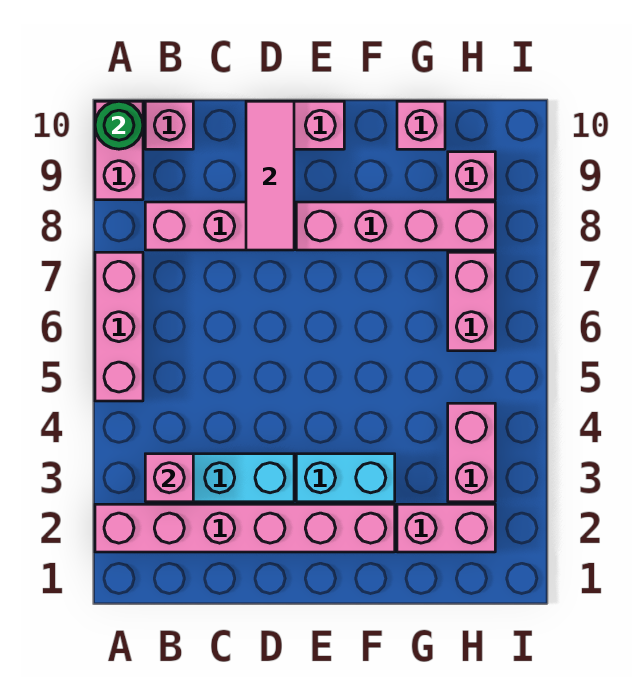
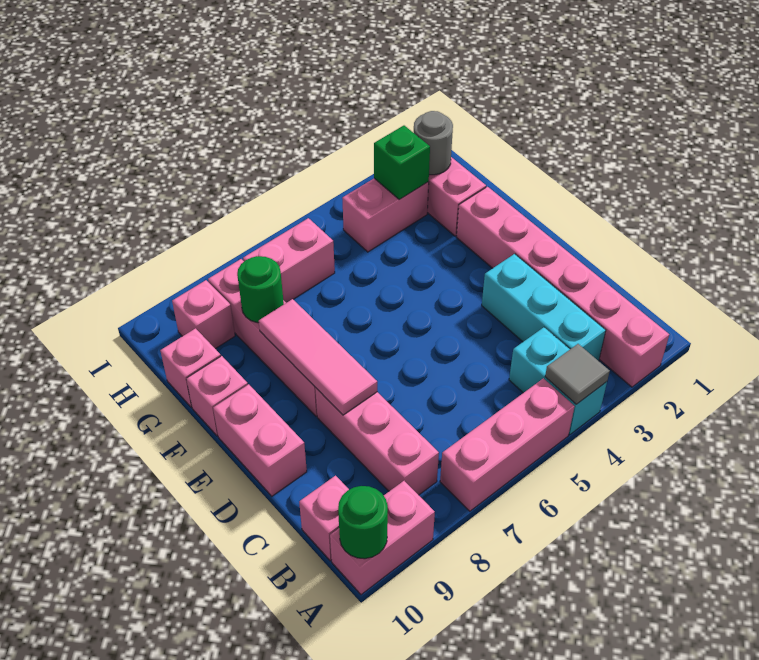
none -> grey 1x1 tile [545,344,610,404]
pink 1x1 brick [145,454,193,502] -> pink 1x1 brick moved to [186,356,248,436]
pink 1x3 tile [246,101,294,250] -> pink 1x3 tile turned to [259,299,377,415]
cyan 1x2 brick [296,454,395,502] -> cyan 1x2 brick moved to [509,327,607,435]
none -> green 1x1 round brick [237,256,284,323]
none -> grey 1x1 round brick [414,111,453,175]
none -> green 1x1 brick [374,126,430,199]

